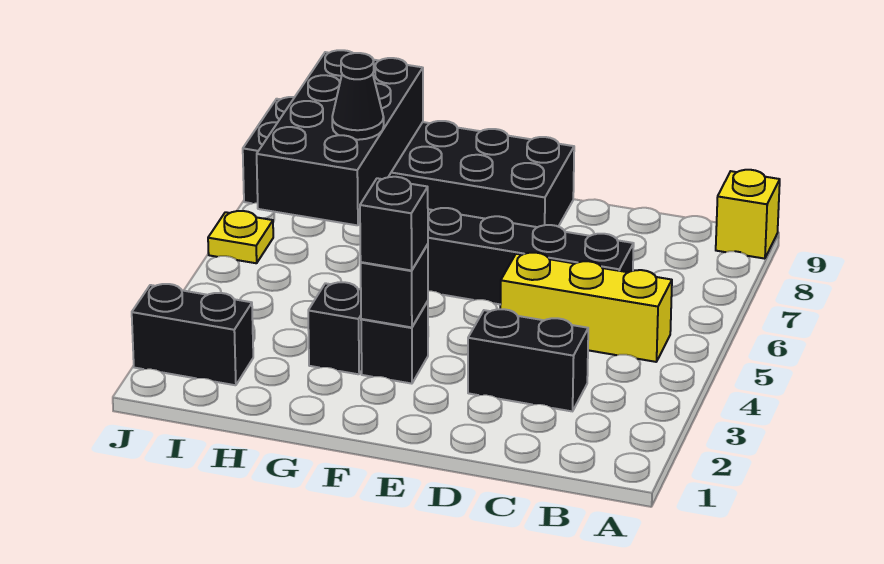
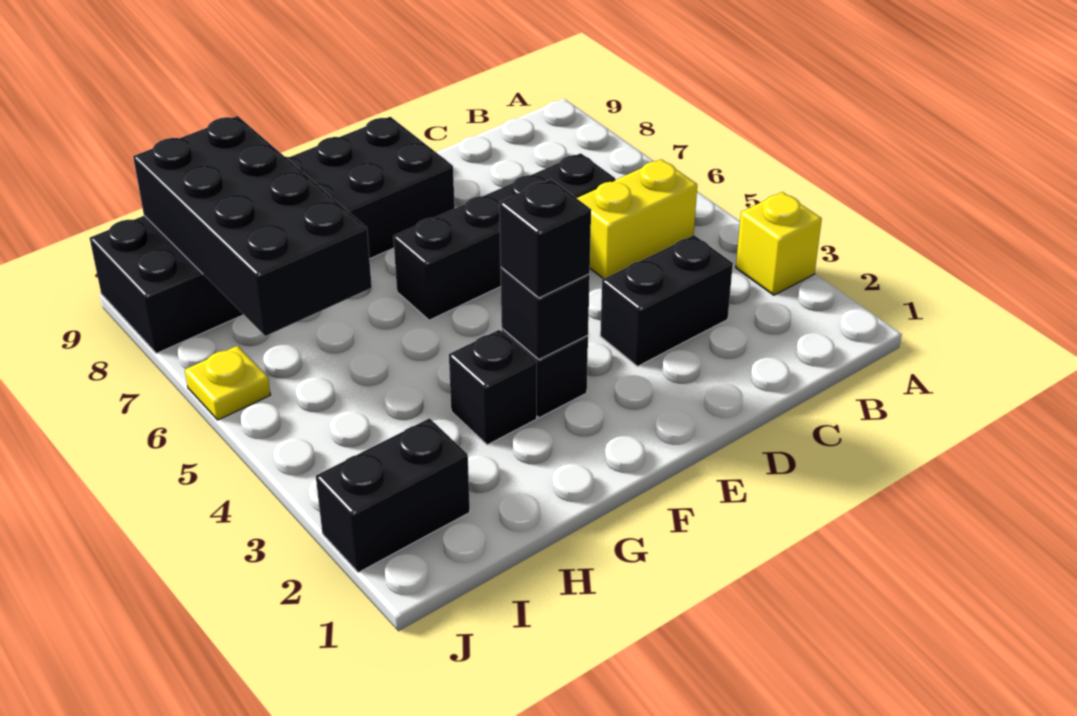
yellow 1x1 brick [716,170,780,259] -> yellow 1x1 brick moved to [736,192,822,295]
yellow 1x3 brick [500,253,672,362] -> yellow 1x2 brick [577,159,697,279]
black 1x1 cone [332,53,384,140] -> none

